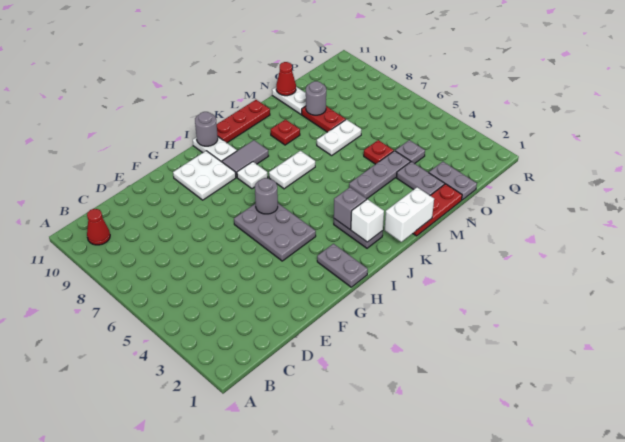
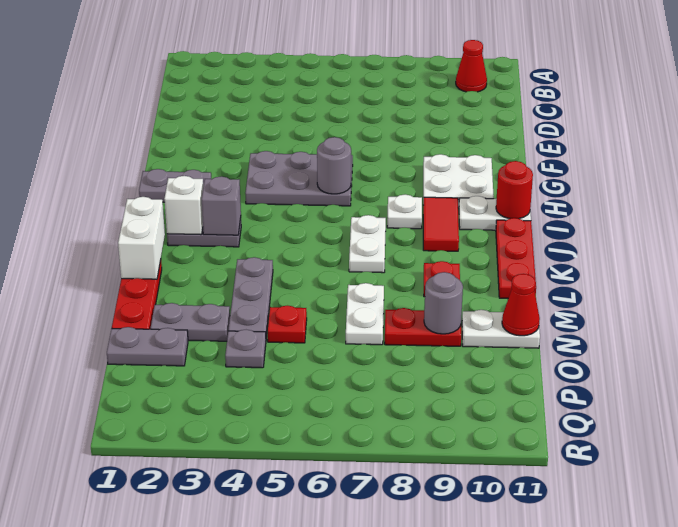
grey 1x2 tile [222,140,269,177] -> red 1x2 tile [423,197,459,251]
grey 1x1 round brick [195,112,218,146] -> red 1x1 round brick [496,161,533,219]

